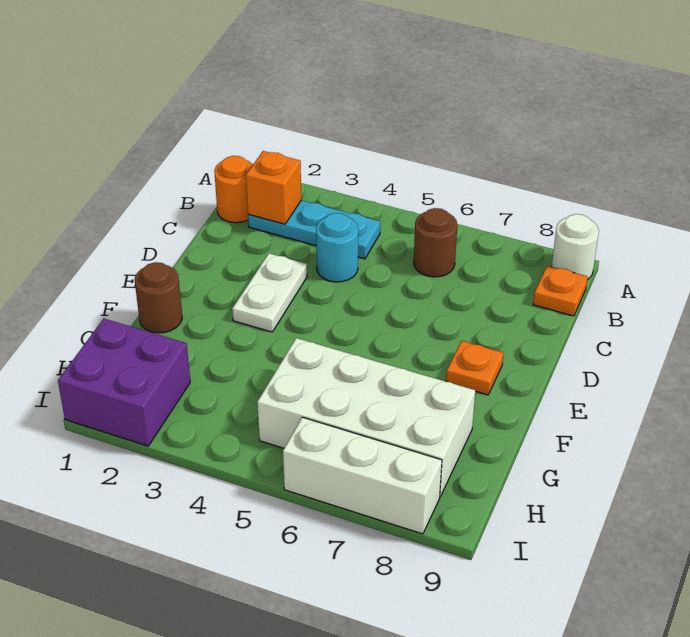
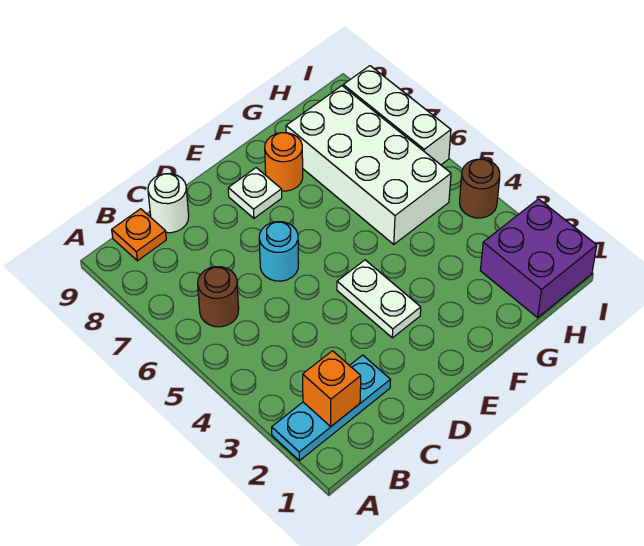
white 1x1 round brick [552,214,599,280] -> white 1x1 round brick moved to [148,174,189,233]
orange 1x1 round brick [214,156,253,223] -> orange 1x1 round brick moved to [265,133,303,191]
cyan 1x3 plate [248,200,380,259] -> cyan 1x3 plate turned to [272,355,390,461]
cyan 1x1 round brick [316,213,358,282] -> cyan 1x1 round brick moved to [259,222,299,281]
white 1x2 plate [232,253,307,332] -> white 1x2 plate turned to [337,260,421,338]
orange 1x1 plate [446,341,503,395] -> white 1x1 plate [228,168,282,218]
brown 1x1 round brick [135,262,182,333] -> brown 1x1 round brick moved to [460,159,500,218]

